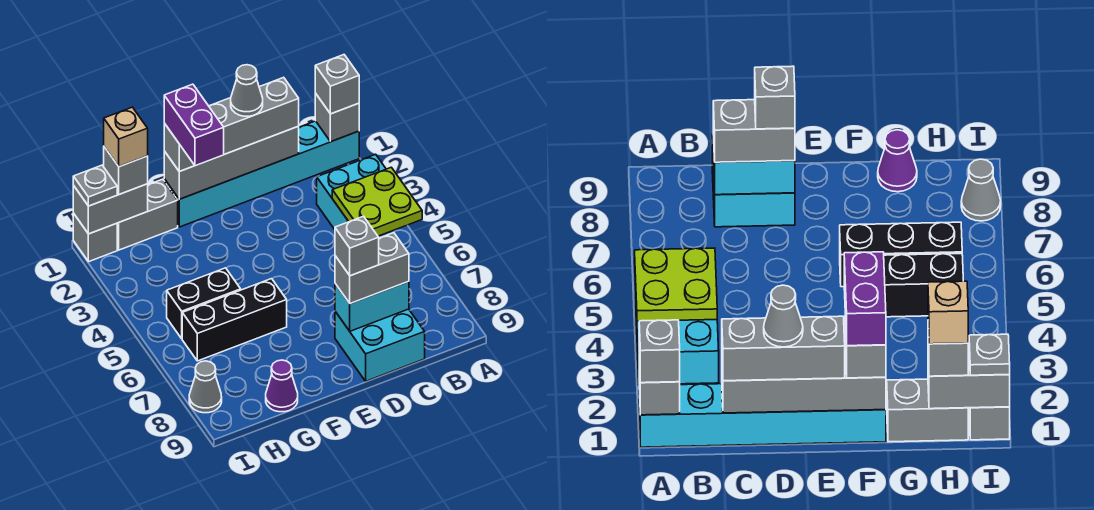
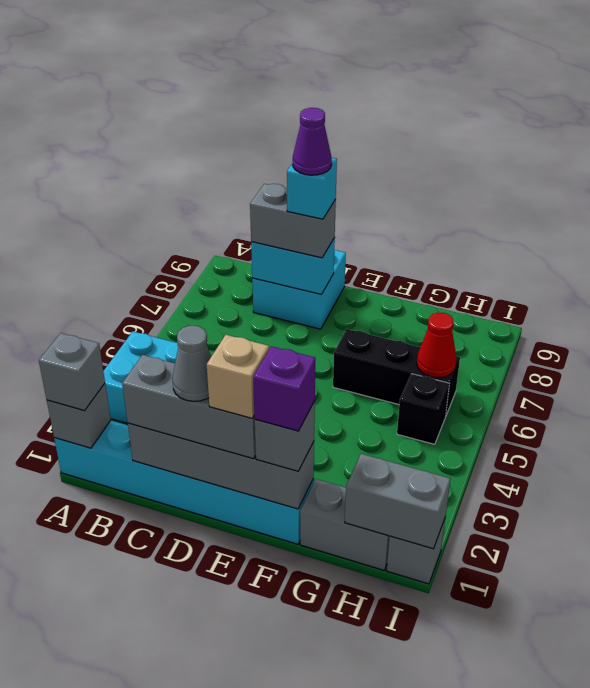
lime 2x2 plate [332,167,422,236] -> none
grey 1x1 brick [335,216,379,276] -> cyan 1x1 brick [287,158,337,219]
purple 1x2 brick [164,84,224,166] -> purple 1x1 brick [253,346,316,431]
black 1x2 brick [167,268,241,339] -> black 1x1 brick [397,374,449,444]
purple 1x1 cone [266,360,298,412] -> purple 1x1 cone moved to [293,108,332,175]
grey 1x1 brick [104,147,148,194] -> none
tan 1x1 brick [104,107,148,167] -> tan 1x1 brick moved to [207,335,269,418]
none -> red 1x1 cone [417,313,457,378]
grey 1x1 plate [73,165,117,206] -> none
grey 1x1 cone [189,361,222,413] -> none

